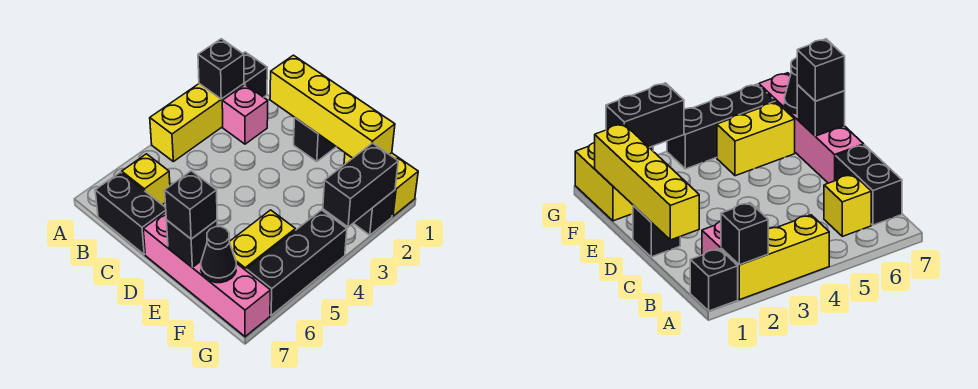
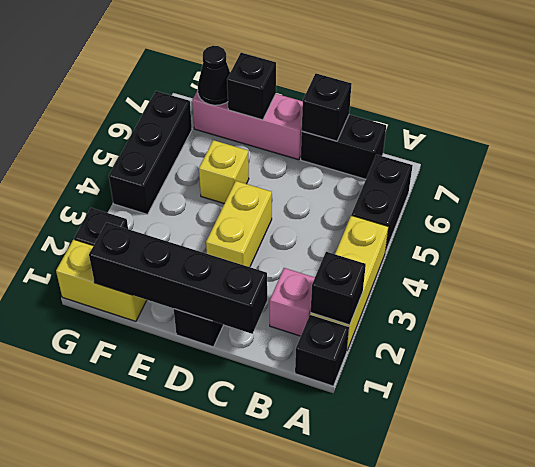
yellow 1x1 brick [122,154,170,205] -> yellow 1x1 brick moved to [199,140,249,204]
yellow 1x4 brick [270,55,395,158] -> black 1x4 brick [89,222,267,334]
pink 1x4 brick [143,212,271,337] -> pink 1x3 brick [192,90,303,160]
black 1x1 brick [165,171,217,239] -> black 1x1 brick moved to [302,74,352,141]
yellow 1x2 brick [229,210,295,270] -> yellow 1x2 brick moved to [206,181,272,267]
black 1x2 brick [323,143,398,227] -> black 1x2 brick moved to [352,155,413,252]

